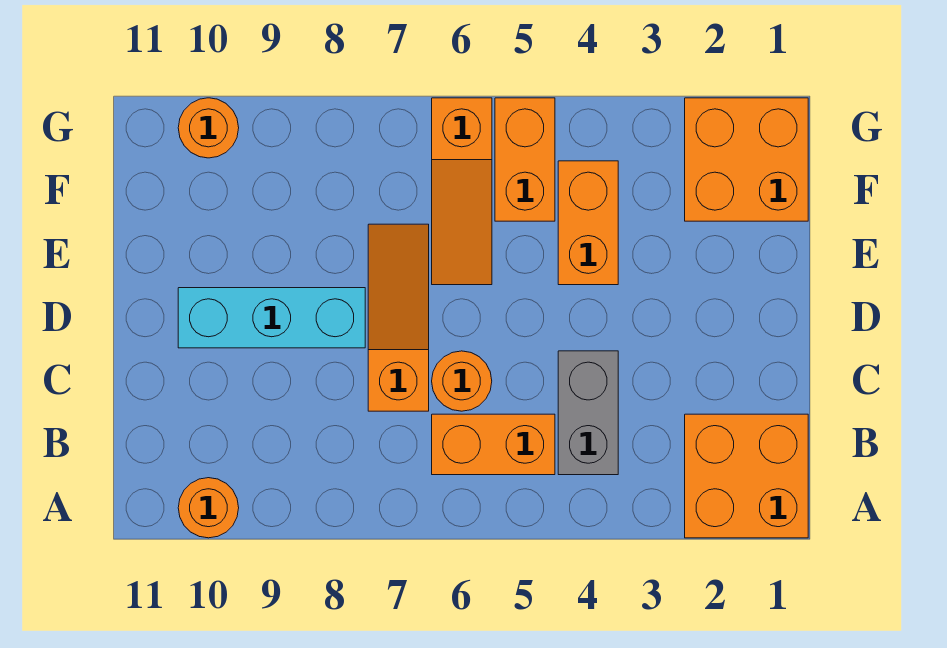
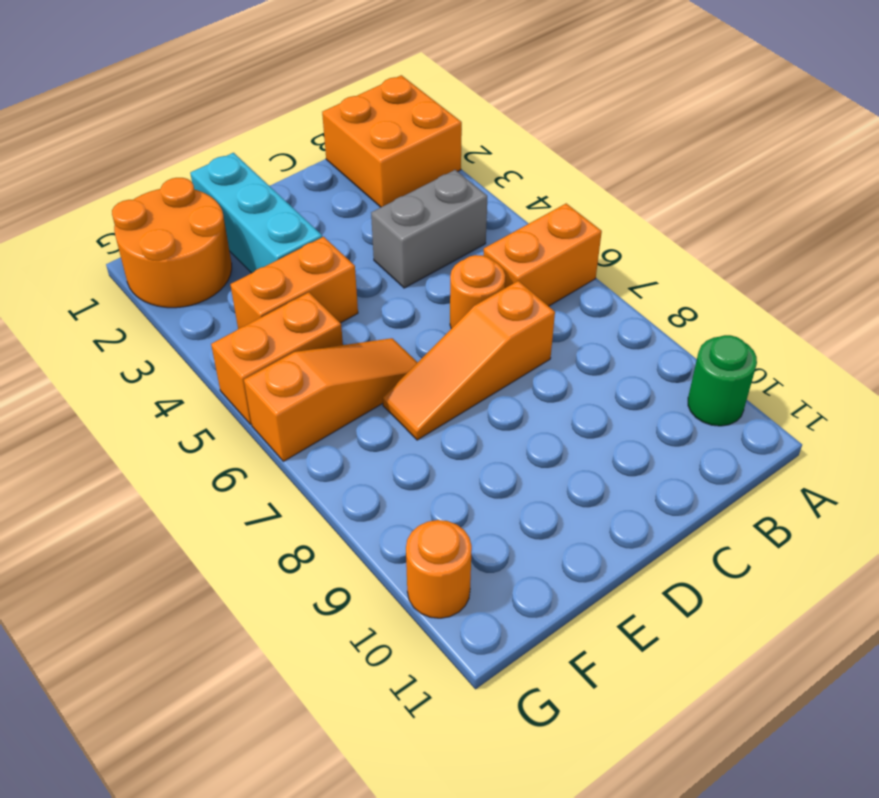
orange 1x1 round brick [178,478,239,538] -> green 1x1 round brick [688,335,757,426]
orange 1x2 brick [432,414,555,475] -> orange 1x2 brick turned to [483,203,602,306]
cyan 1x3 brick [178,288,365,348] -> cyan 1x3 brick moved to [190,153,322,273]
orange 2x2 brick [685,98,808,221] -> orange 2x2 round brick [112,178,232,308]

